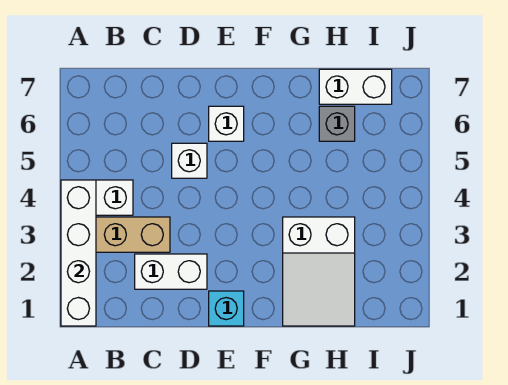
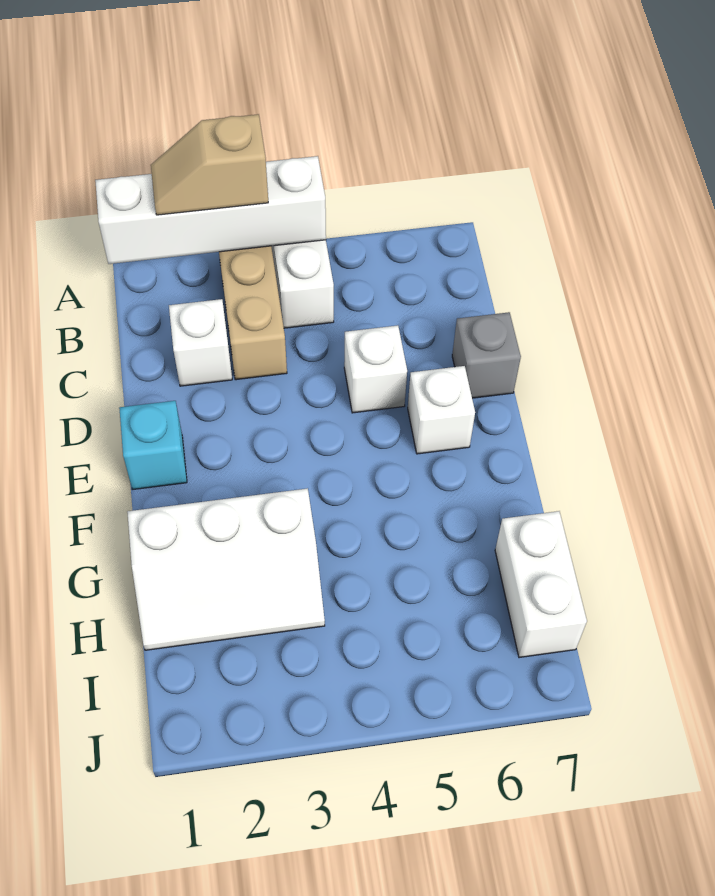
none -> tan 1x2 slope [151,114,268,215]
white 1x2 brick [135,254,207,289] -> white 1x1 brick [169,299,232,386]
white 2x3 slope [283,217,355,326] -> white 2x3 slope turned to [127,488,325,650]
grey 1x1 brick [319,106,355,141] -> grey 1x1 brick moved to [452,312,521,398]

